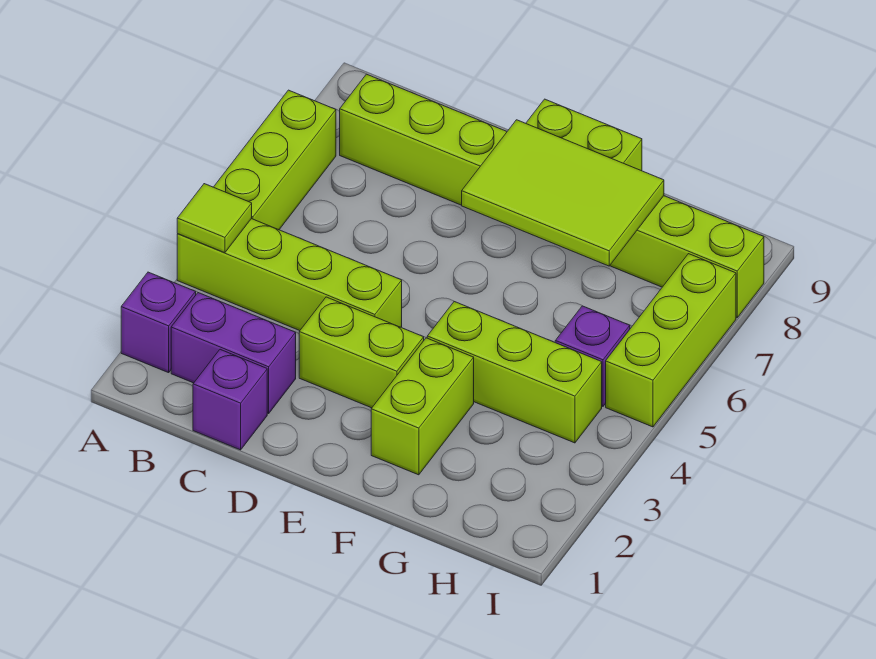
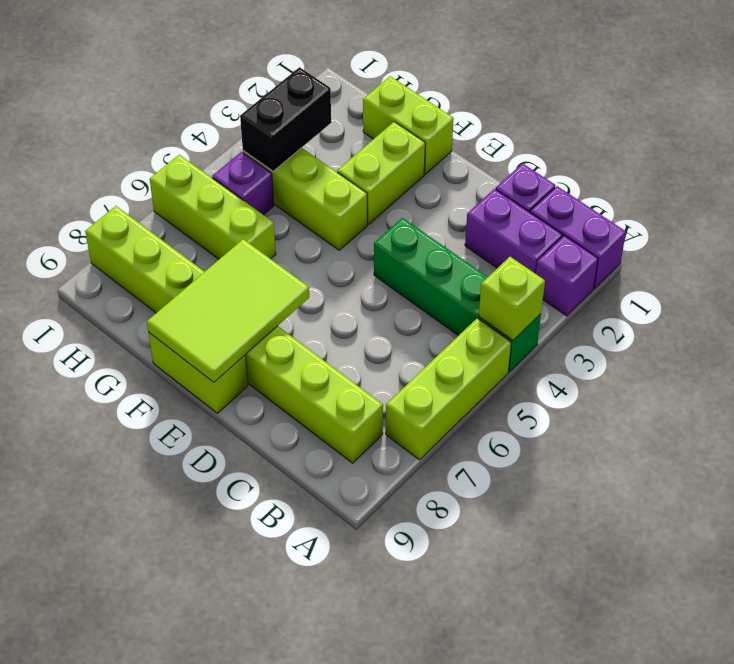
none -> purple 1x2 brick [530,186,626,289]
lime 1x4 brick [177,219,402,331] -> green 1x4 brick [374,218,541,372]
lime 1x1 tile [177,184,252,253] -> lime 1x1 brick [479,257,545,340]
lime 1x2 brick [299,297,424,408] -> lime 1x2 brick moved to [363,76,454,174]
lime 2x3 tile [462,120,664,266] -> lime 2x3 tile turned to [147,239,309,382]
none -> black 1x2 brick [240,67,331,171]
lime 1x3 brick [606,254,736,427] -> lime 1x3 brick turned to [150,155,276,259]

